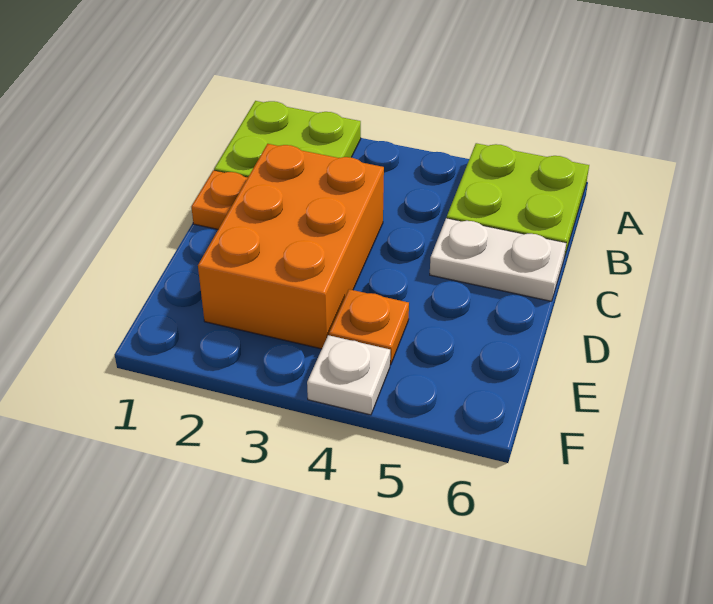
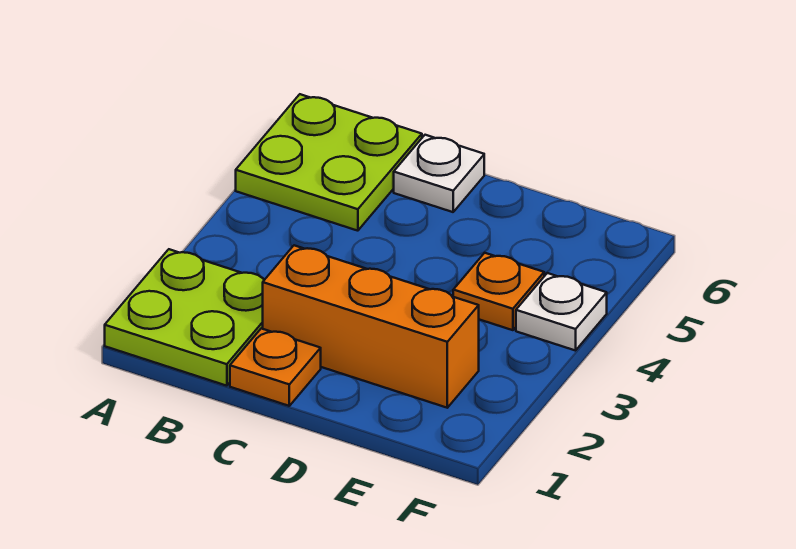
orange 2x3 brick [198,144,384,349] -> orange 1x3 brick [263,245,479,408]
white 1x2 plate [430,218,566,301] -> white 1x1 plate [394,135,484,212]

